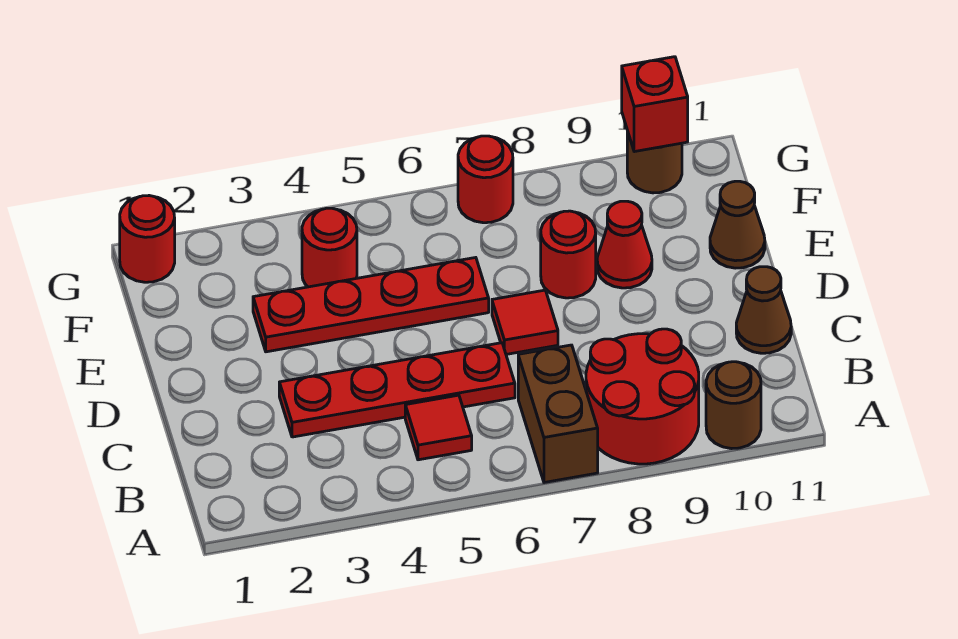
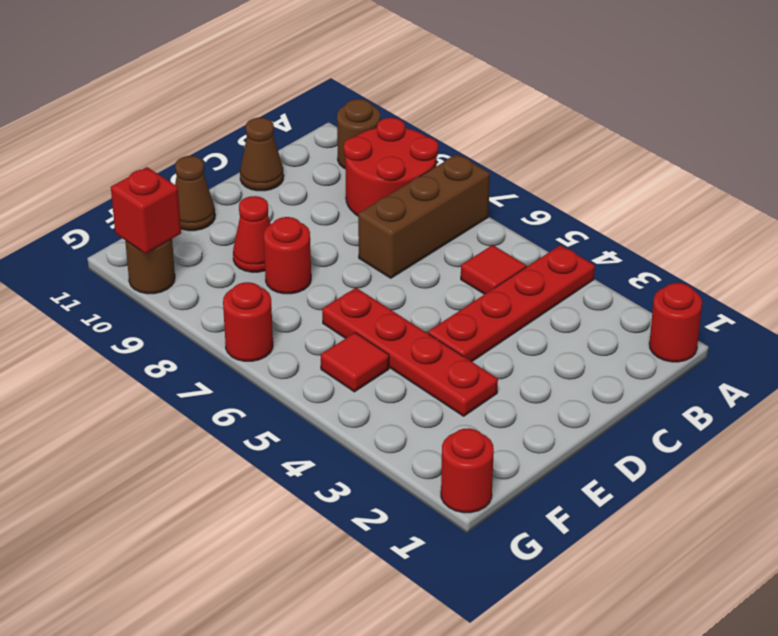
brown 1x2 brick [518,345,598,483] -> brown 1x3 brick [358,154,490,278]
red 1x4 plate [279,343,515,437] -> red 1x4 plate turned to [428,245,595,362]
red 1x1 tile [492,290,558,354] -> red 1x1 tile moved to [321,333,389,392]
red 1x1 round brick [302,208,357,287] -> red 1x1 round brick moved to [649,283,702,362]

